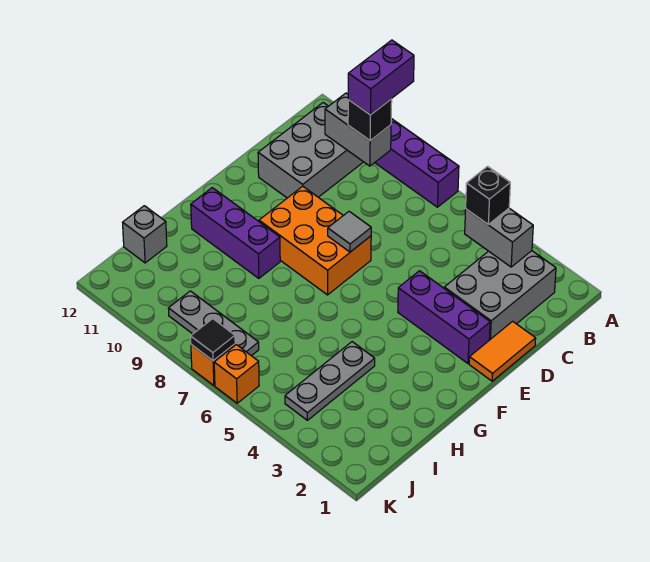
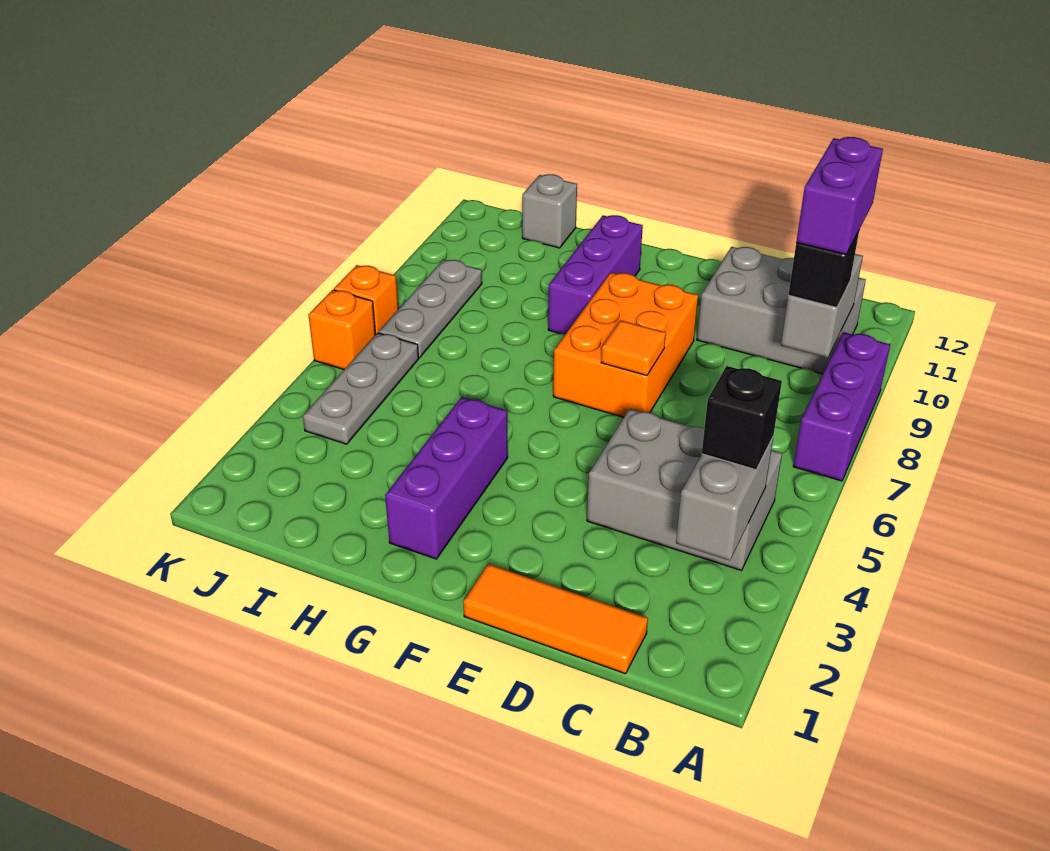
purple 1x2 brick [348,40,414,115] -> purple 1x2 brick turned to [796,137,883,254]
grey 2x3 brick [444,251,556,340] -> grey 2x3 brick moved to [587,409,782,570]
orange 1x2 tile [469,321,536,381] -> orange 1x3 tile [463,564,648,674]
purple 1x3 brick [398,271,490,364] -> purple 1x3 brick moved to [385,397,508,559]
grey 1x1 tile [328,211,371,252] -> orange 1x1 tile [601,320,666,376]
grey 1x3 plate [285,342,375,420] -> grey 1x3 plate turned to [303,333,419,444]
black 1x1 tile [191,319,235,361] -> none

